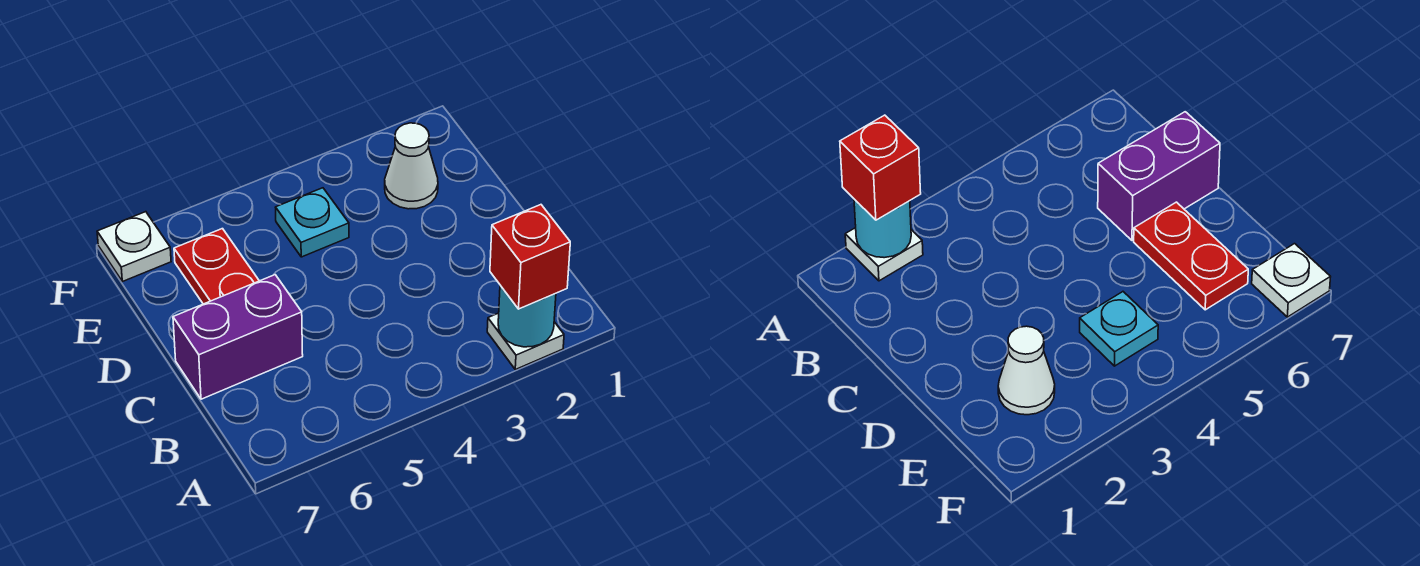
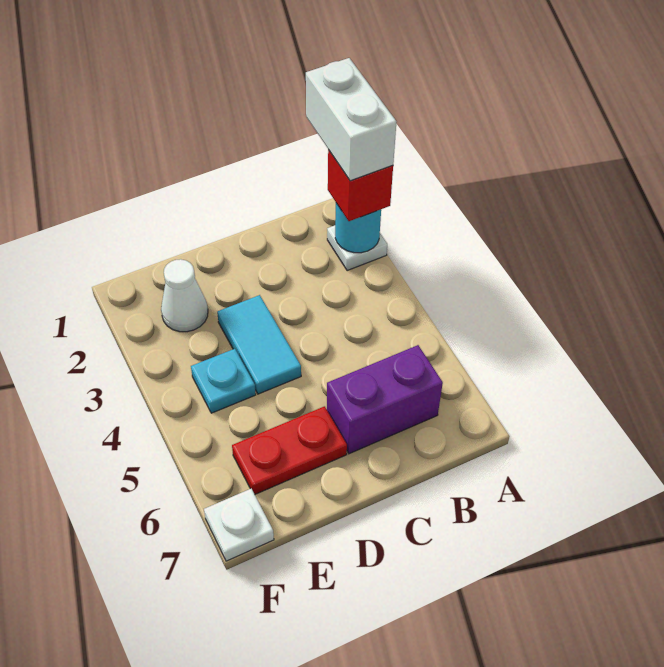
none -> white 1x2 brick [306,58,396,181]
purple 1x2 brick [173,275,303,399] -> purple 1x2 brick turned to [327,345,443,454]
none -> cyan 1x2 tile [217,295,301,394]

